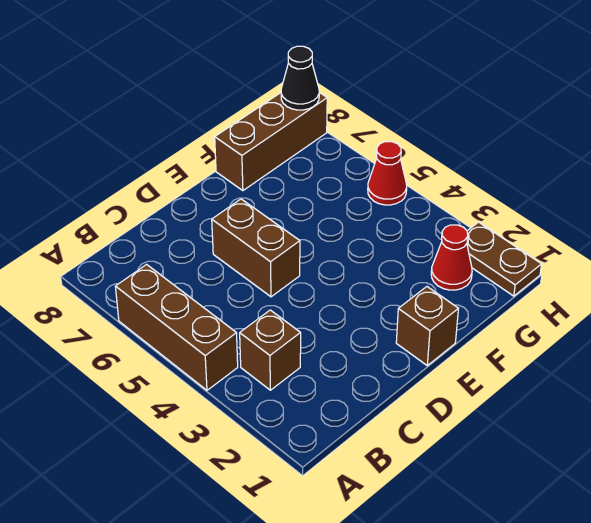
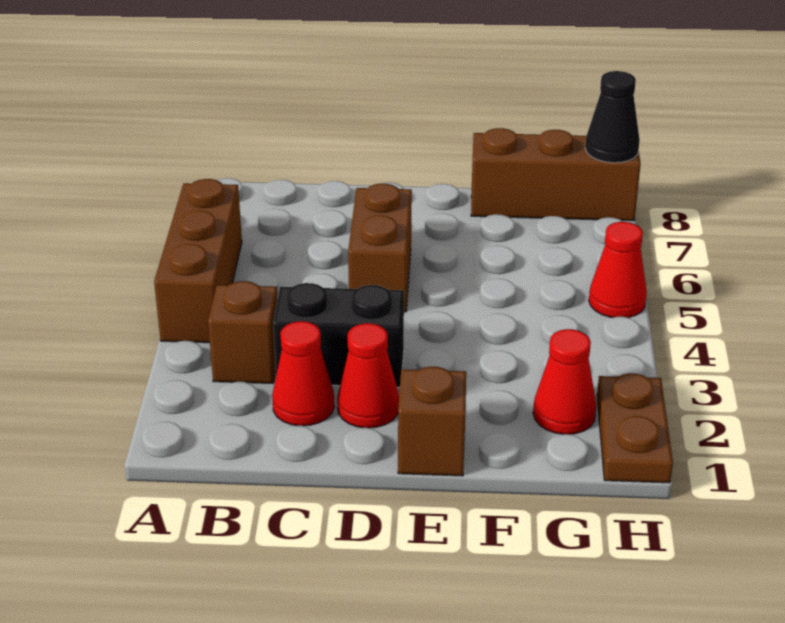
none -> red 1x1 cone [272,321,334,426]
none -> black 1x2 brick [273,283,404,387]
none -> red 1x1 cone [337,323,399,428]

